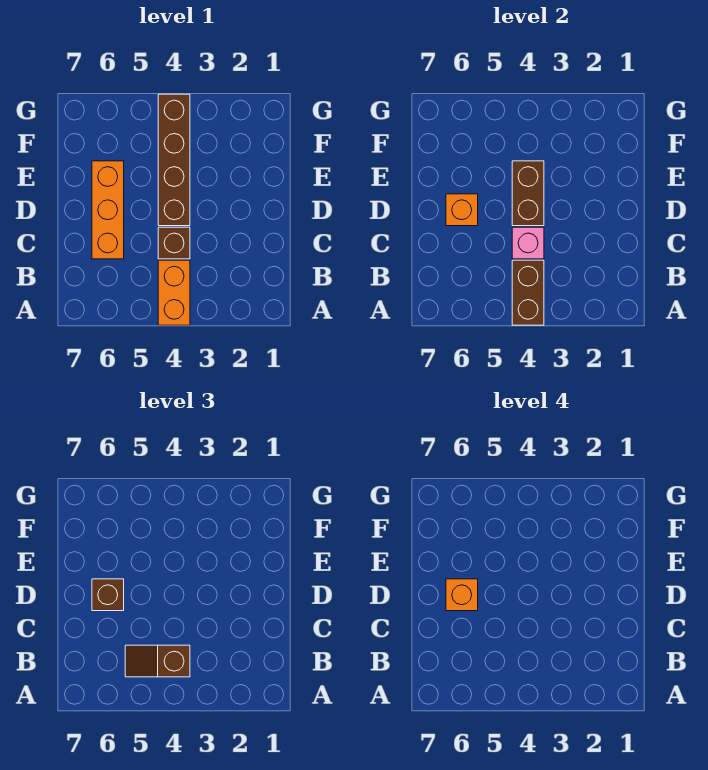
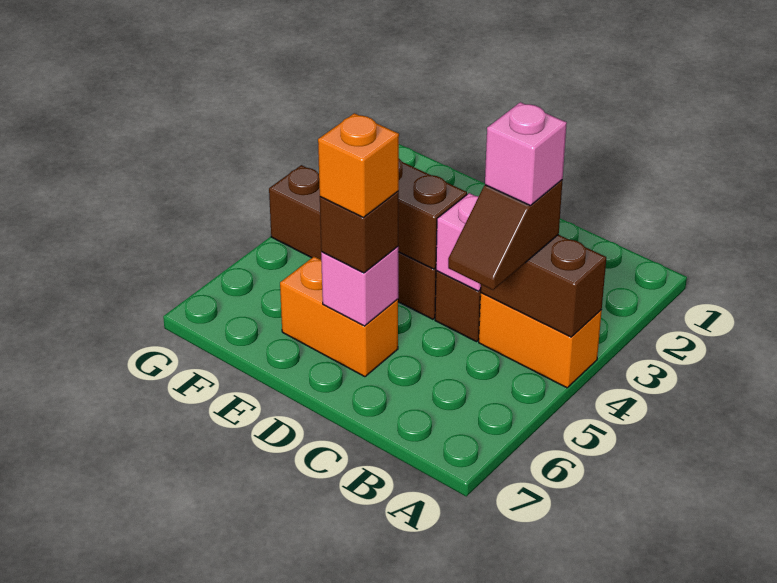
none -> pink 1x1 brick [485,102,567,206]
orange 1x3 brick [92,161,124,259] -> orange 1x2 brick [280,257,398,377]
orange 1x1 brick [446,194,478,226] -> pink 1x1 brick [321,247,398,326]

